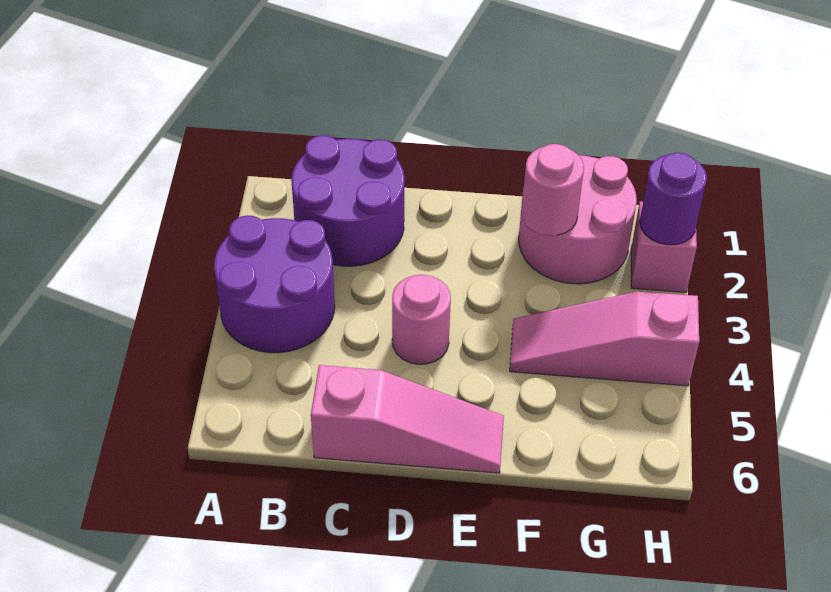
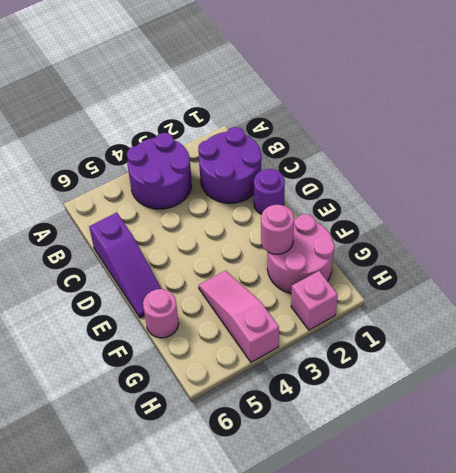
pink 1x3 slope [311,365,504,473] -> purple 1x3 slope [89,213,161,318]
pink 1x1 round brick [392,275,451,364] -> pink 1x1 round brick moved to [143,289,179,338]
purple 1x1 round brick [640,153,707,245] -> purple 1x1 round brick moved to [254,169,285,214]

